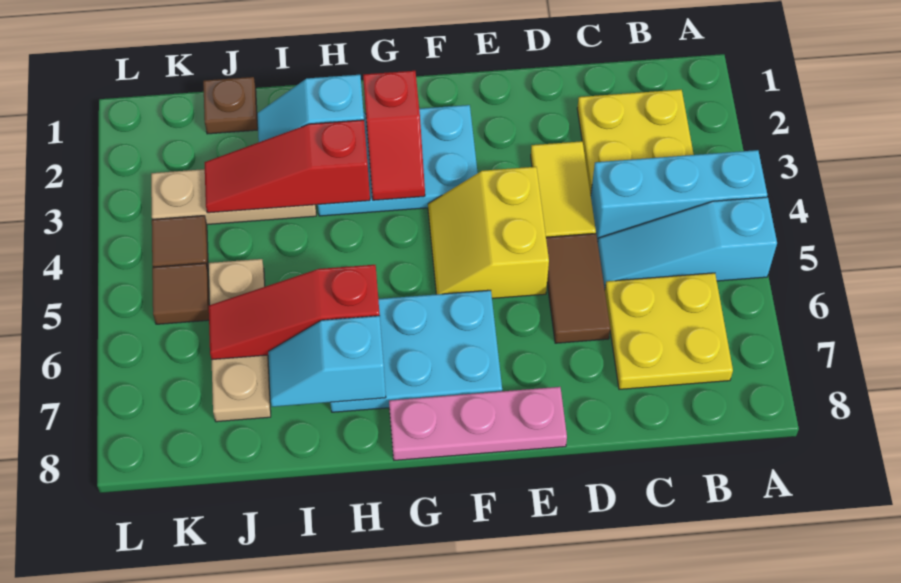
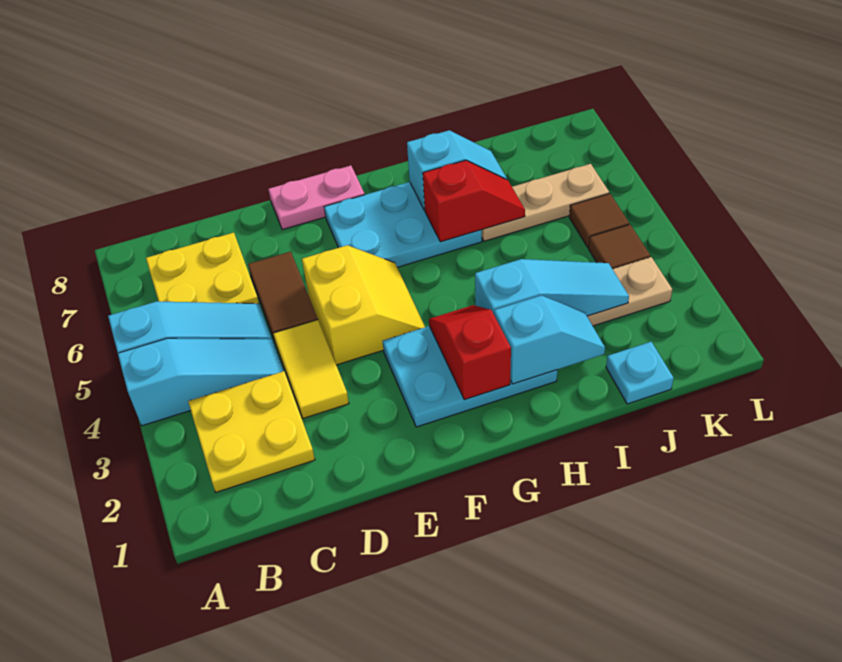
cyan 1x3 brick [591,150,767,241] -> cyan 1x3 slope [118,338,283,426]
pink 1x3 plate [389,387,567,460] -> pink 1x2 plate [268,166,365,230]
red 1x3 slope [205,120,370,213] -> cyan 1x3 slope [475,259,629,316]
red 1x3 slope [209,265,380,360] -> red 1x2 slope [423,160,525,242]
brown 1x1 plate [203,77,258,134] -> cyan 1x1 plate [606,342,674,404]
tan 1x3 plate [209,259,271,422] -> tan 1x3 plate turned to [482,164,609,241]

